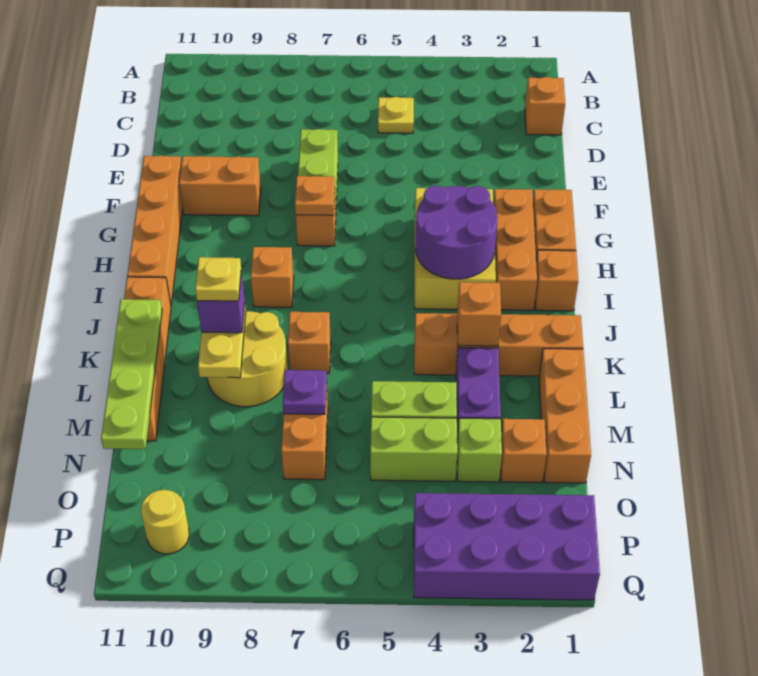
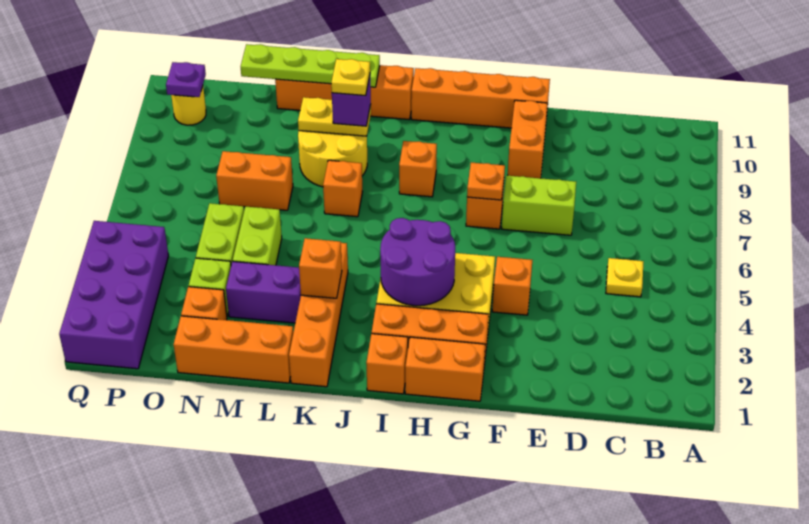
orange 1x1 brick [525,77,565,135] -> orange 1x1 brick moved to [492,257,532,315]
purple 1x1 plate [283,370,327,414] -> purple 1x1 plate moved to [166,62,206,97]

